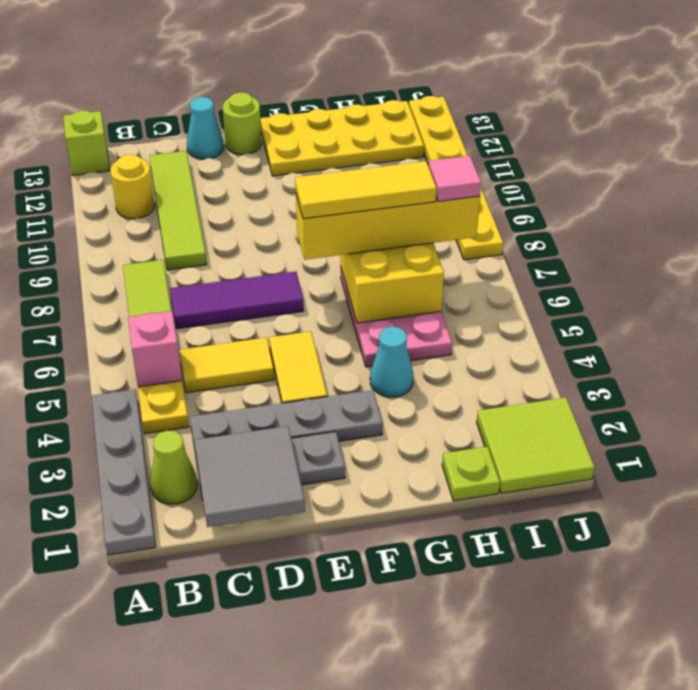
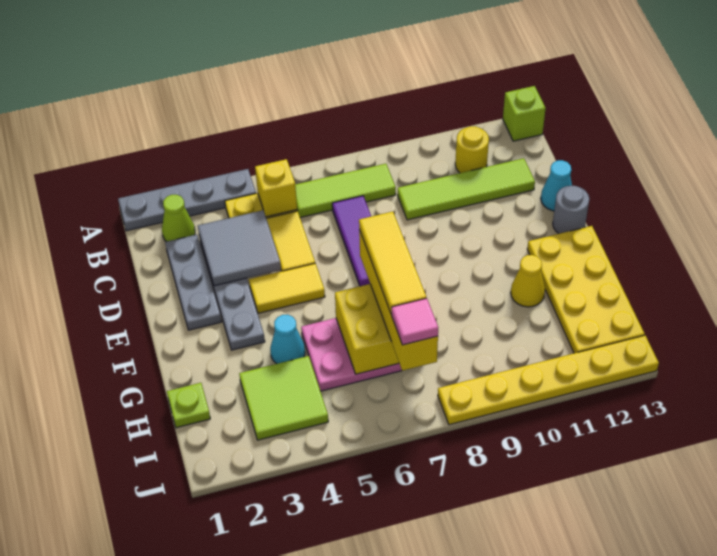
pink 1x1 brick [128,311,182,387] -> yellow 1x1 brick [255,159,297,217]
grey 2x2 tile [194,426,305,527] -> grey 2x2 tile moved to [198,210,281,286]
lime 1x1 round brick [223,92,262,155] -> grey 1x1 round brick [553,186,589,234]
none -> yellow 1x1 cone [511,255,545,307]
lime 2x2 tile [477,397,595,493] -> lime 2x2 tile moved to [239,356,328,440]

